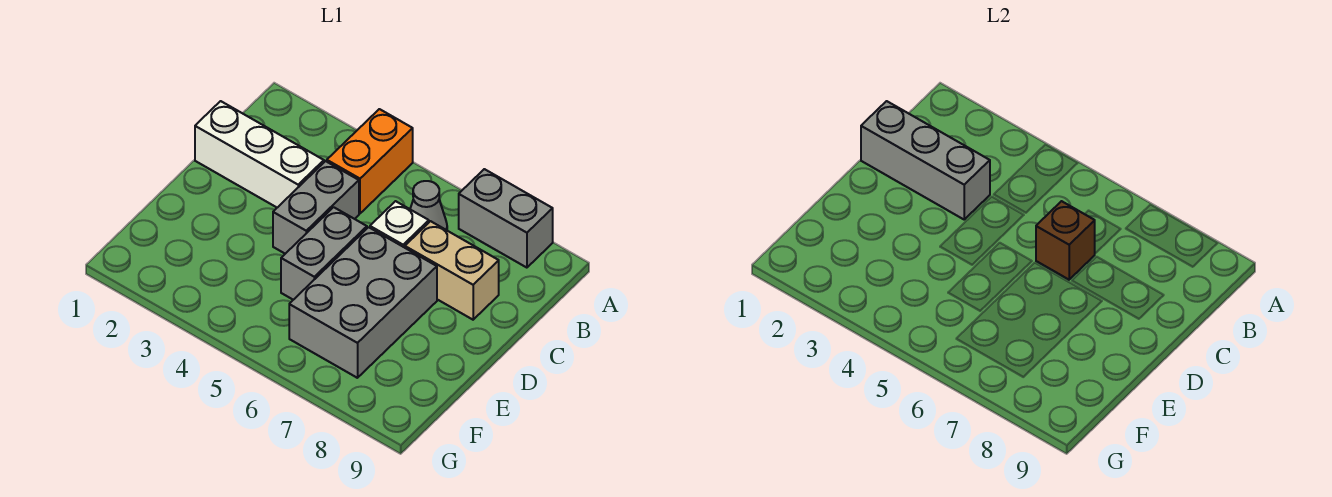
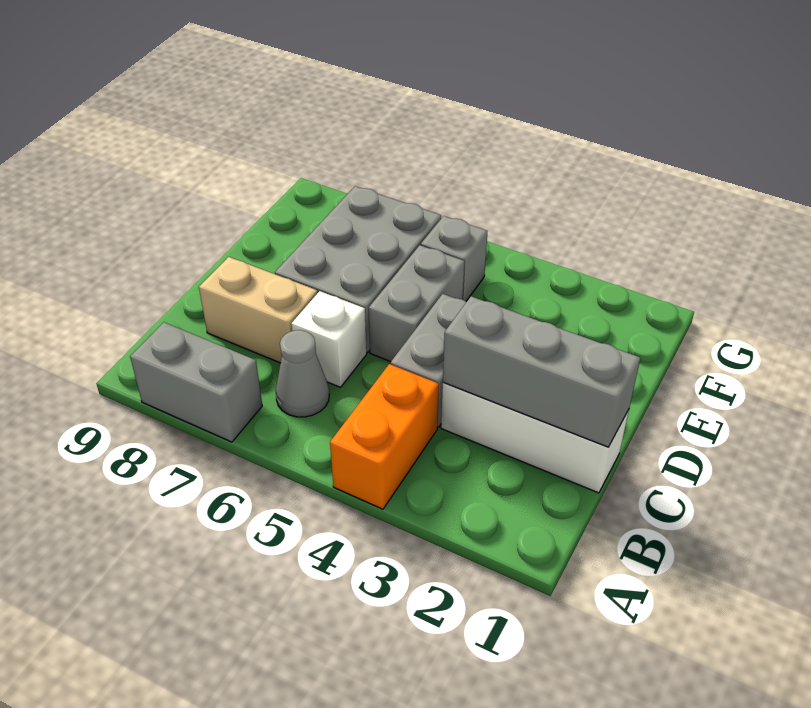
brown 1x1 brick [1036,201,1095,280] -> none
none -> grey 1x1 brick [421,216,488,301]

